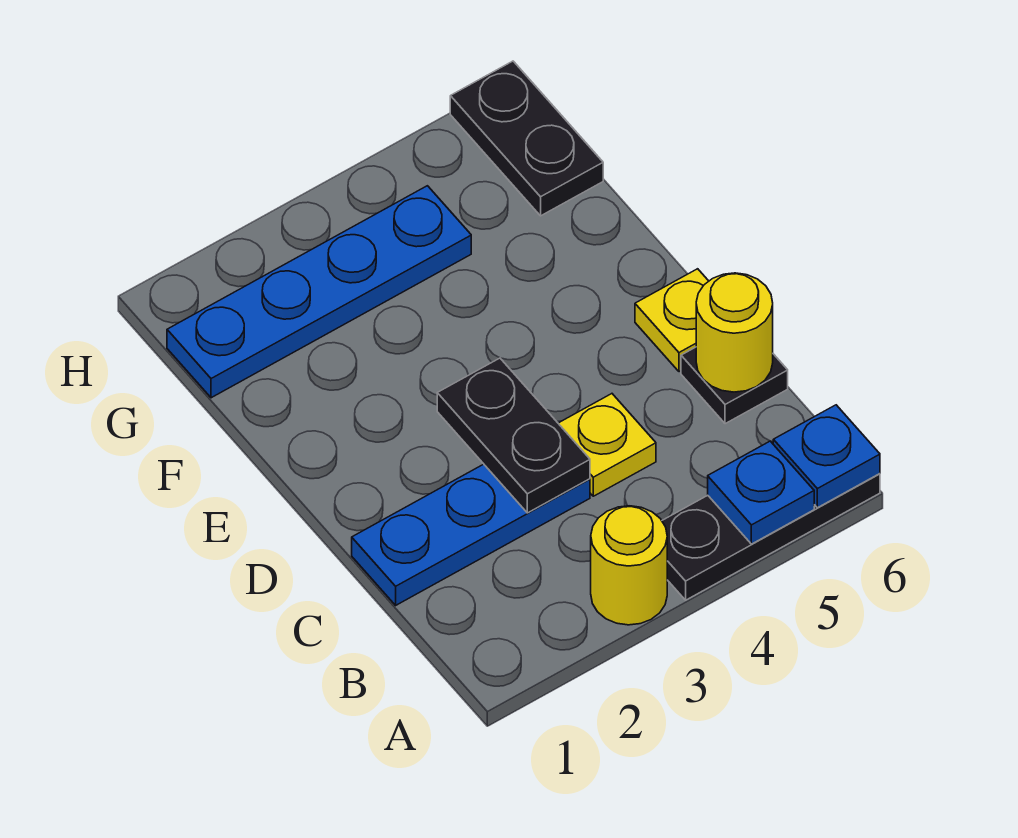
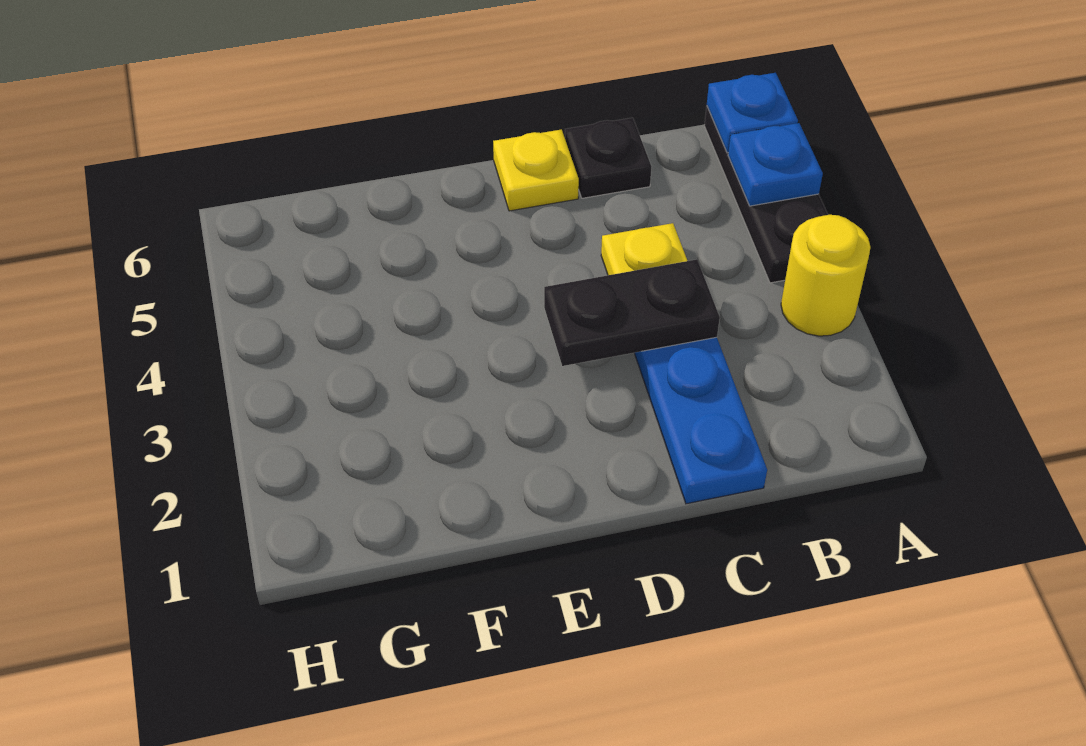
yellow 1x1 round brick [696,273,773,392] -> none
blue 1x4 plate [167,186,471,398] -> none
black 1x2 plate [450,61,603,216] -> none

